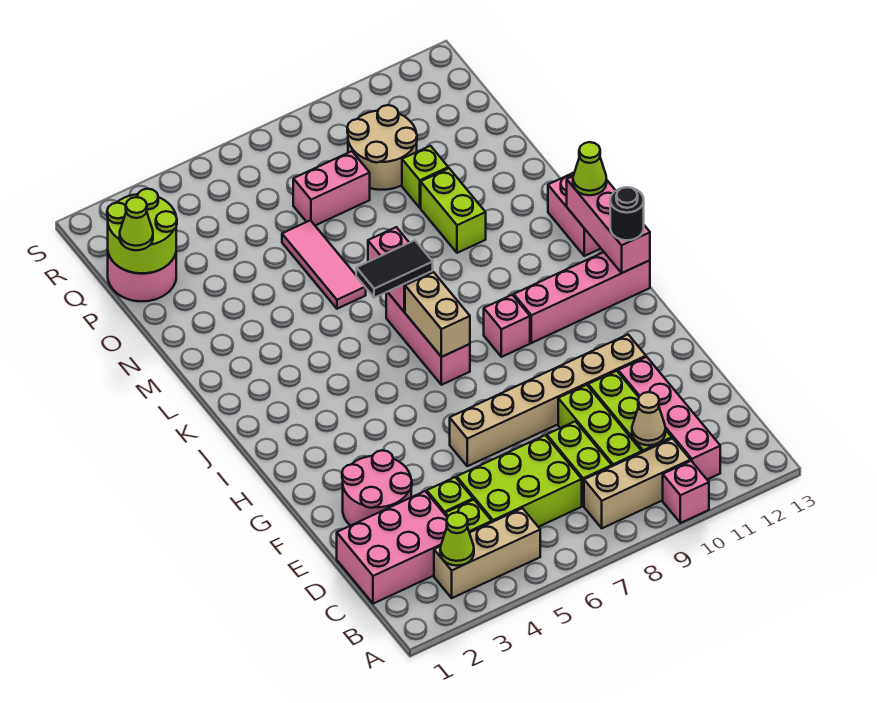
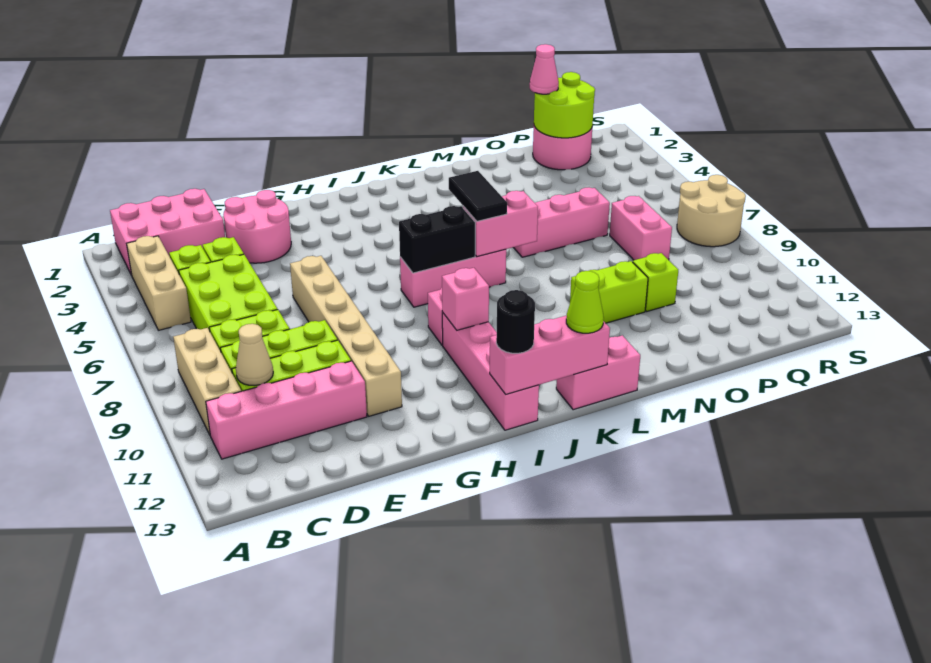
pink 1x1 brick [663,461,709,523] -> pink 1x1 brick moved to [442,268,489,330]
lime 1x1 cone [440,512,474,566] -> none
pink 2x3 brick [337,491,447,604] -> pink 2x3 brick turned to [110,189,225,275]
tan 1x2 brick [405,272,470,357] -> black 1x2 brick [399,206,475,273]
pink 1x3 tile [282,220,366,309] -> pink 1x3 brick [513,188,610,257]
lime 1x1 cone [120,197,153,250] -> pink 1x1 cone [530,44,559,94]
tan 2x2 round brick [347,105,417,190] -> tan 2x2 round brick moved to [677,175,746,247]

